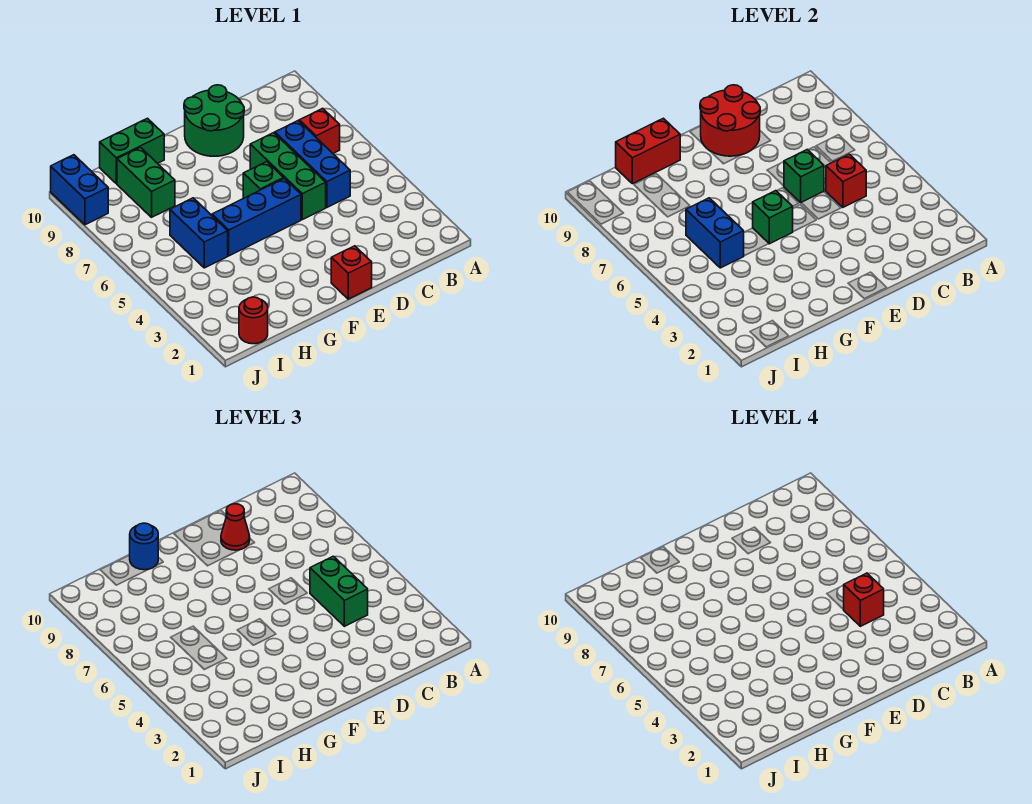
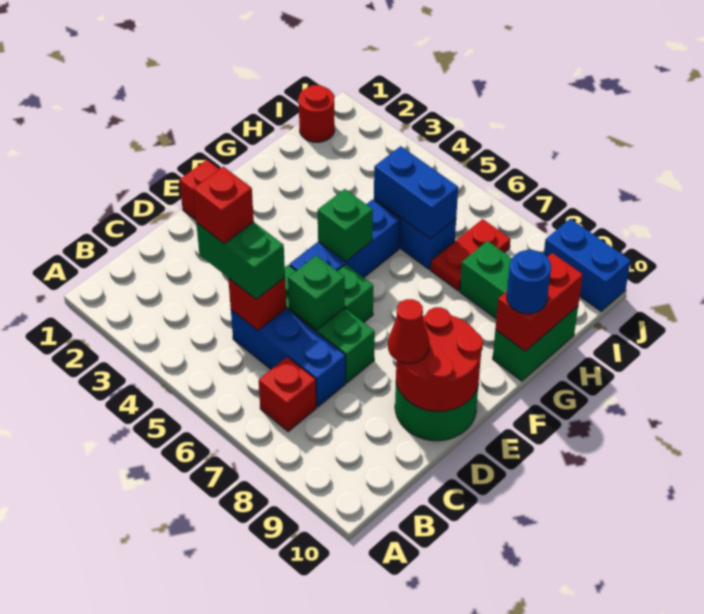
none -> red 1x2 plate [430,219,510,291]

